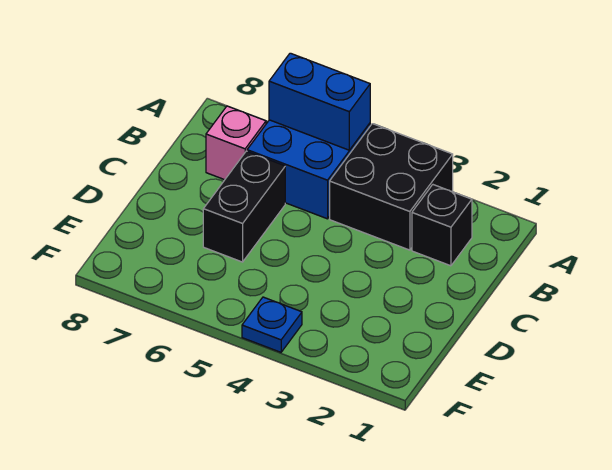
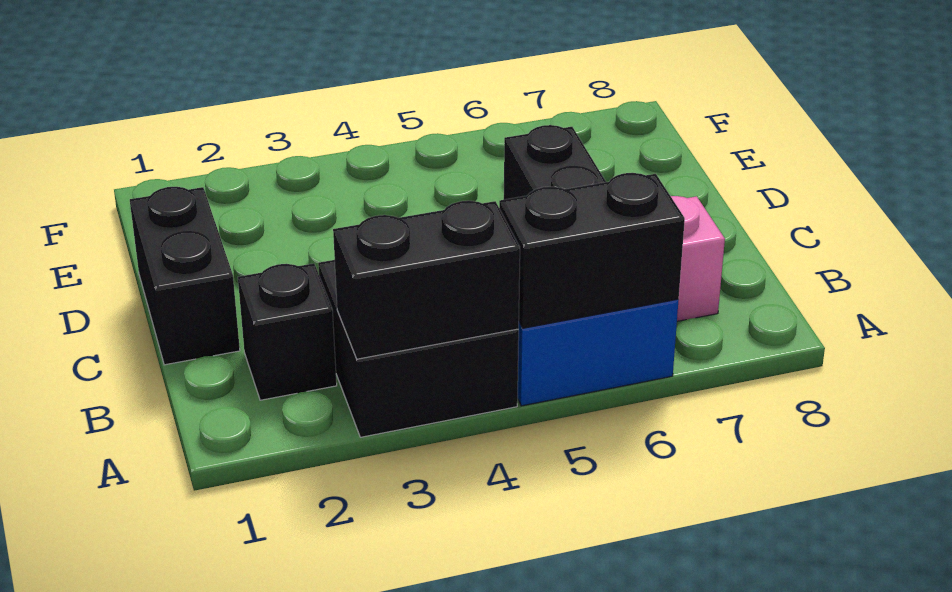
none -> black 1x2 brick [333,201,520,359]
blue 1x2 brick [269,53,370,150] -> black 1x2 brick [499,173,685,328]
none -> black 1x2 brick [130,187,240,365]
blue 1x1 plate [242,297,302,352] -> none

